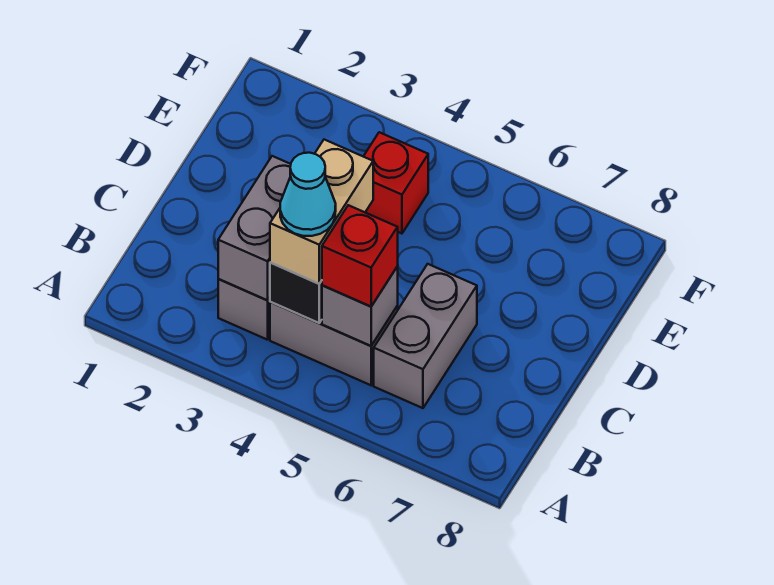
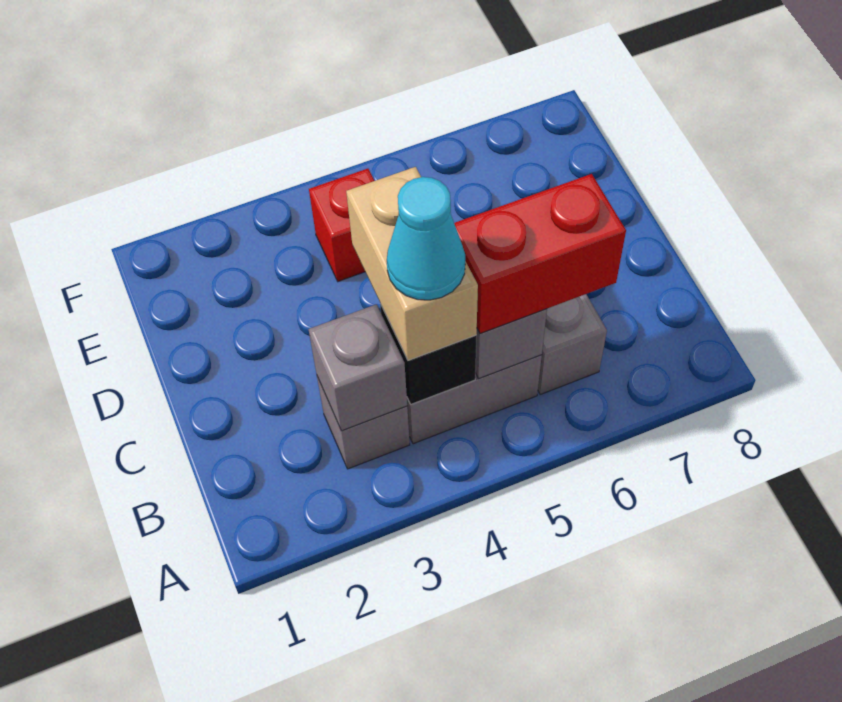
grey 1x2 brick [218,156,291,300] -> grey 1x1 brick [308,304,407,431]
red 1x1 brick [322,205,398,307] -> red 1x2 brick [454,174,626,333]

